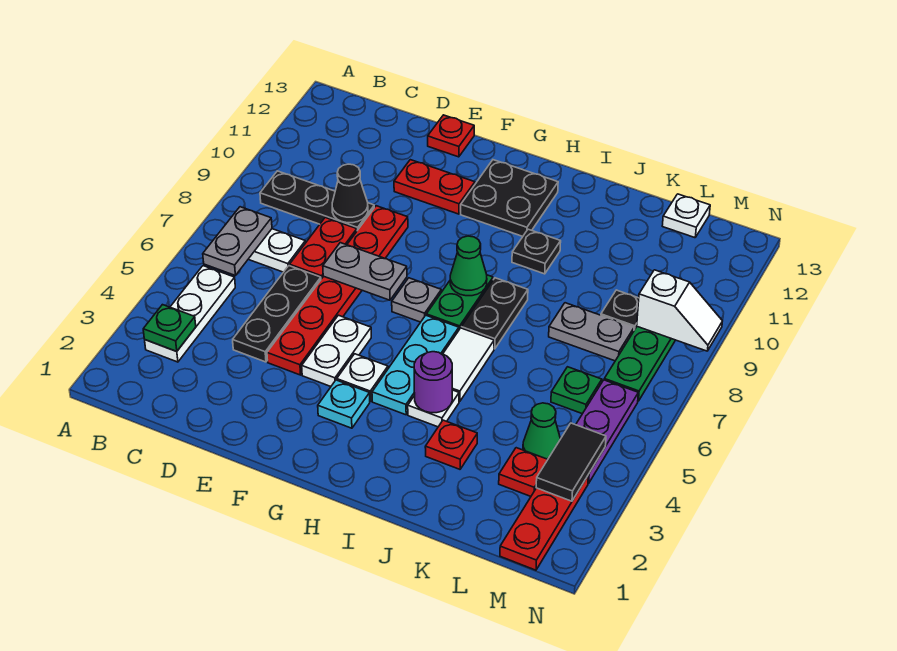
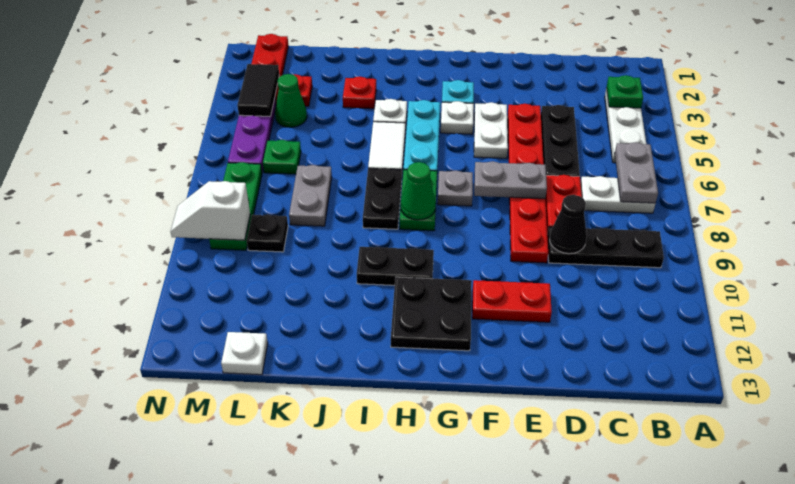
red 1x1 plate [428,115,474,157] -> none
purple 1x1 round brick [414,352,452,413] -> none
black 1x1 plate [512,229,561,274] -> black 1x2 plate [357,247,434,285]
grey 1x2 plate [549,303,634,361] -> grey 1x2 plate turned to [289,165,332,226]

